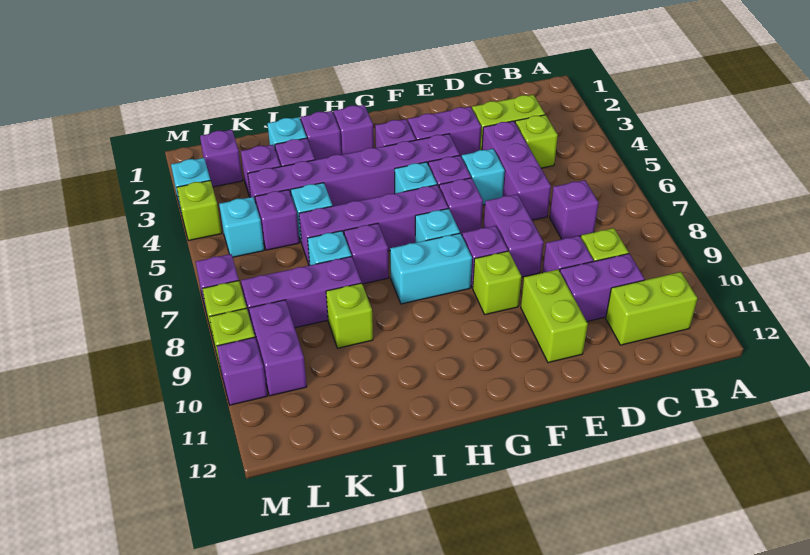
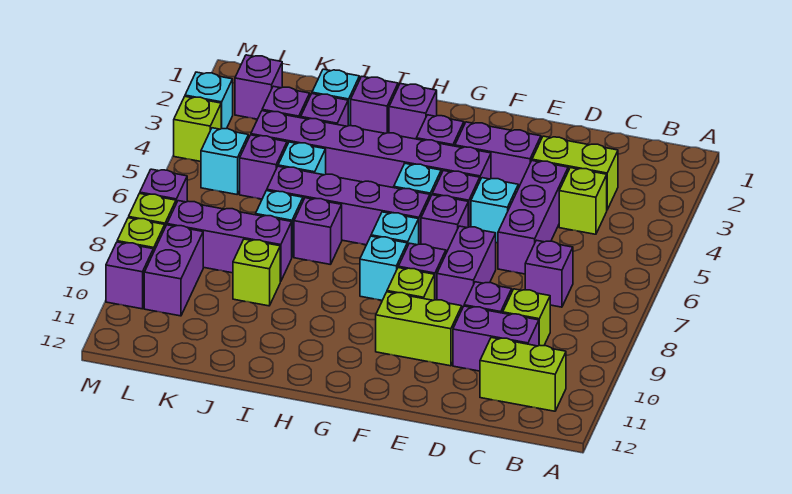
lime 1x2 brick [521,270,588,363] -> lime 1x2 brick turned to [376,292,462,366]
cyan 1x2 brick [390,233,472,304] -> cyan 1x1 brick [360,236,407,300]

